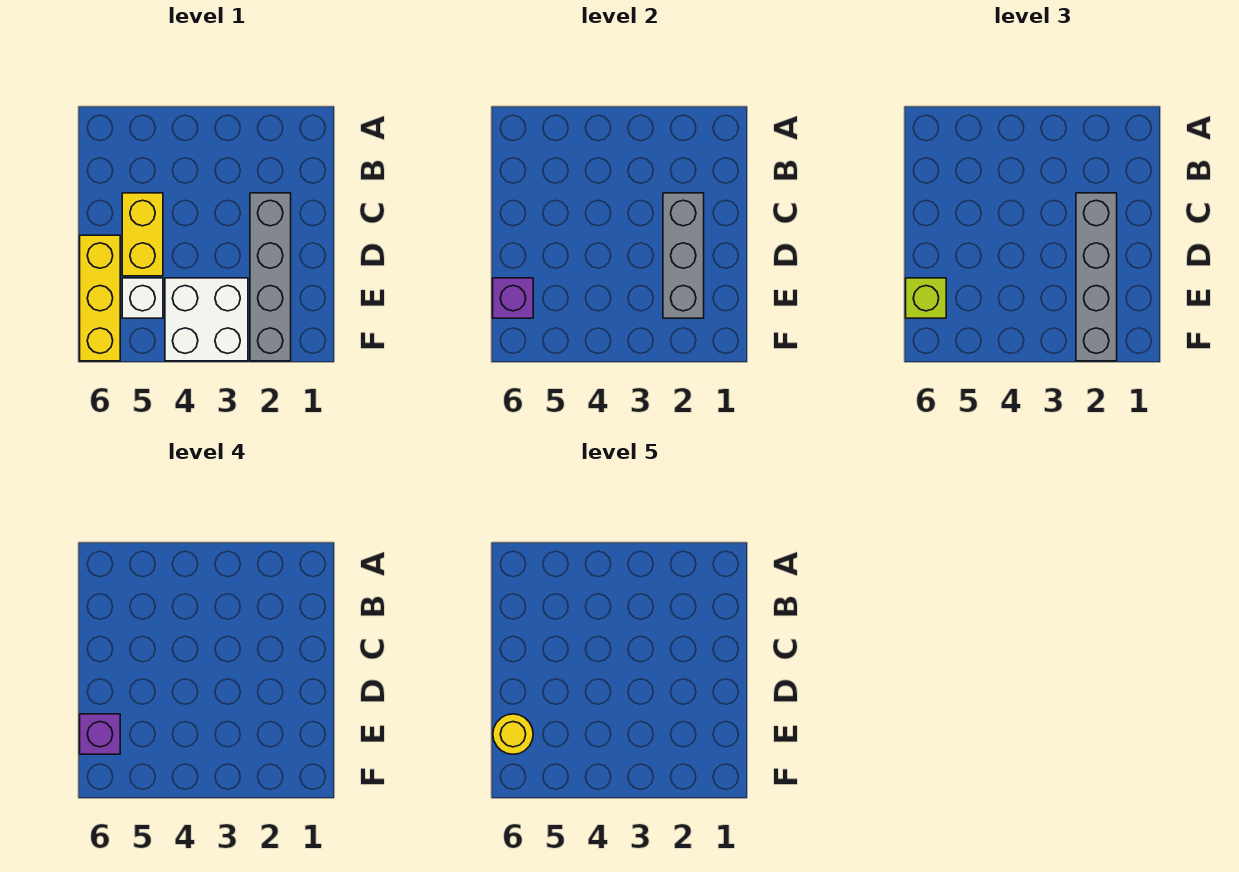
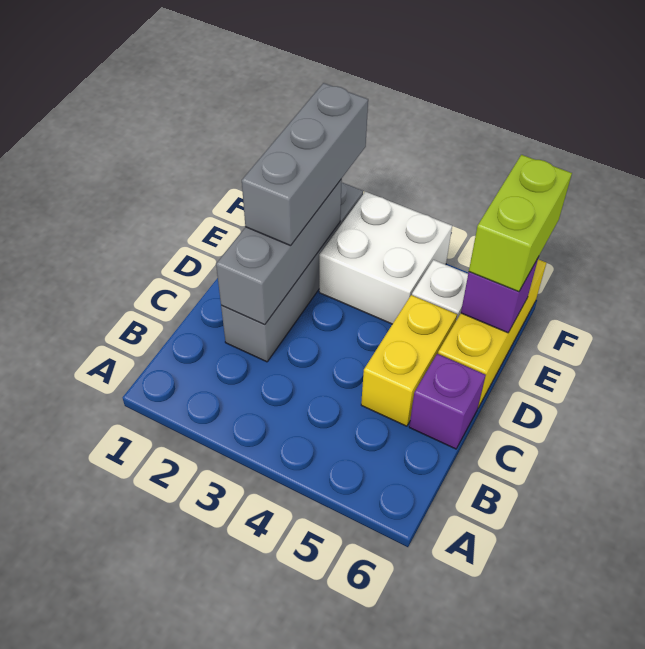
grey 1x4 brick [1076,193,1117,361] -> grey 1x3 brick [242,83,368,246]
lime 1x1 brick [906,278,946,318] -> lime 1x2 brick [469,155,572,292]
purple 1x1 brick [80,714,120,754] -> purple 1x1 brick moved to [409,354,486,449]
yellow 1x1 round brick [493,714,533,754] -> none

